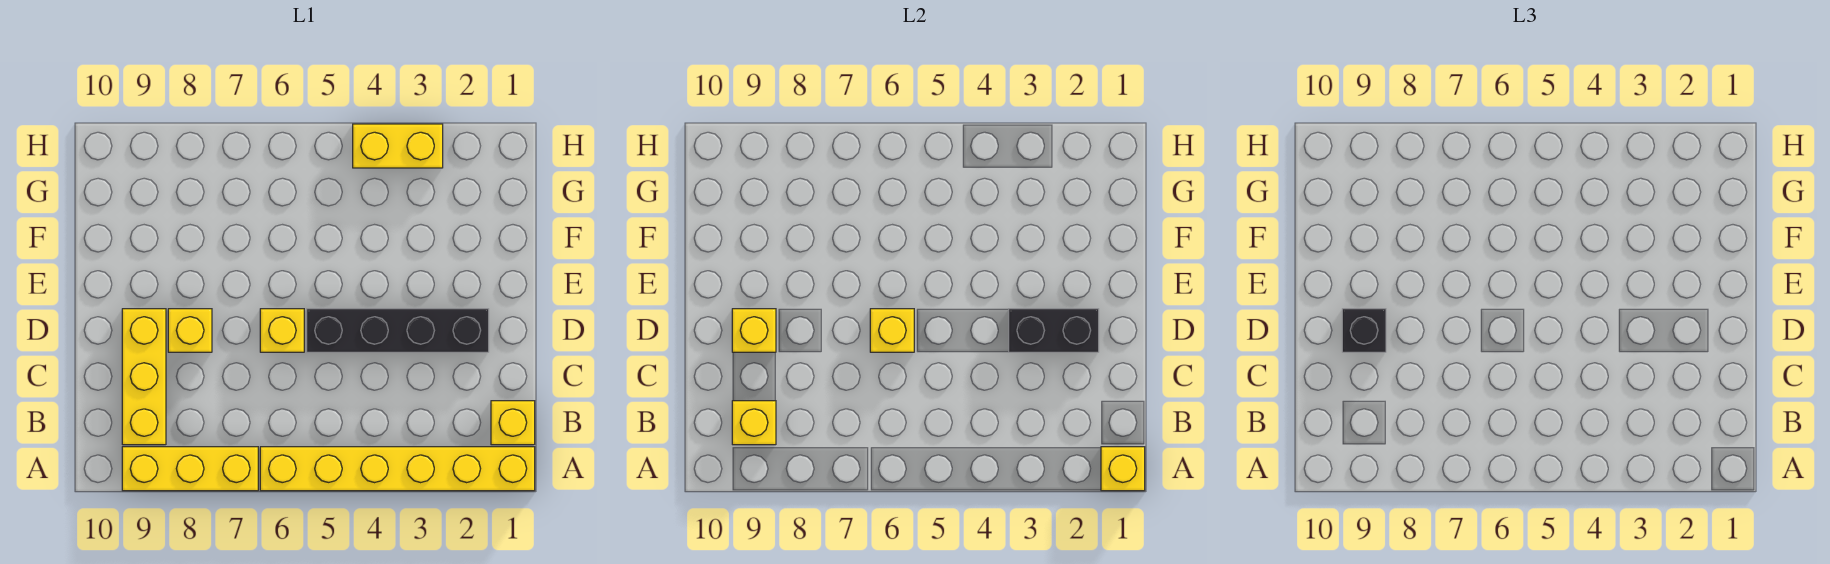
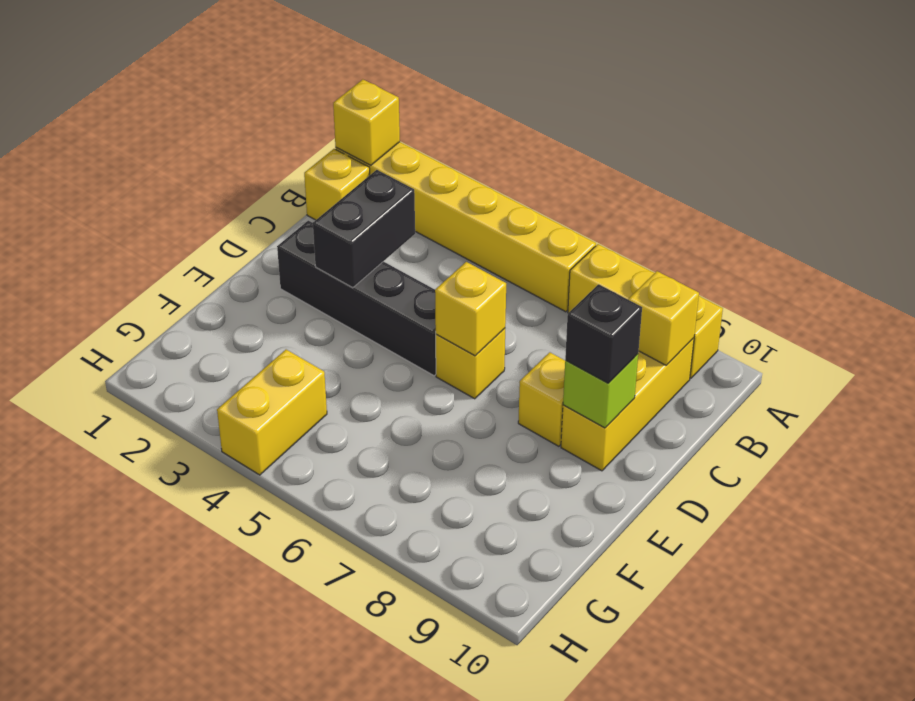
black 1x2 brick [1009,309,1099,352] -> black 1x2 brick turned to [313,170,415,288]
yellow 1x1 brick [732,309,776,352] -> lime 1x1 brick [563,354,638,428]
yellow 1x2 brick [353,124,443,168] -> yellow 1x2 brick turned to [217,350,327,475]

